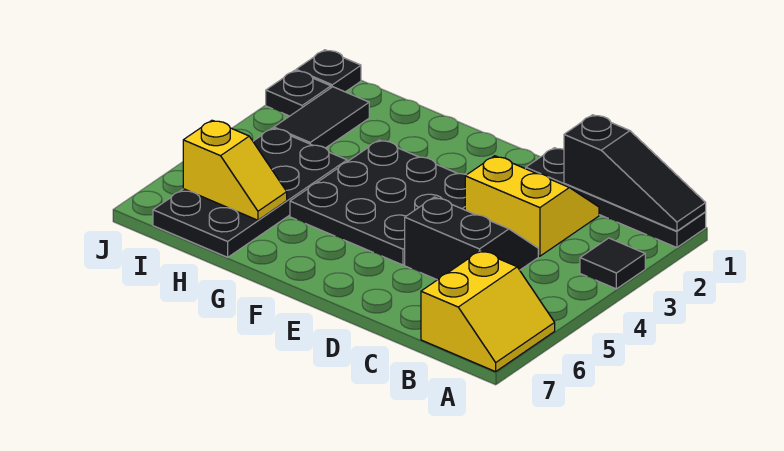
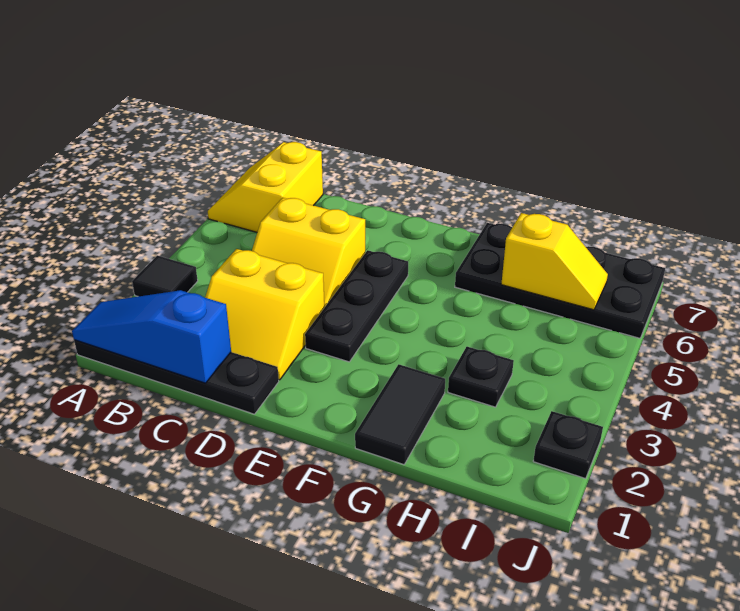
black 1x3 slope [564,115,706,231] -> blue 1x3 slope [72,290,231,383]
black 2x2 slope [405,197,538,280] -> yellow 2x2 slope [252,197,365,308]
black 3x3 plate [290,140,466,265] -> black 1x3 plate [305,250,408,362]
black 2x4 plate [153,128,347,257] -> black 2x4 plate turned to [455,223,665,338]
yellow 1x2 slope [183,120,287,220] -> yellow 1x2 slope turned to [501,213,608,310]
black 1x2 tile [274,87,369,148] -> black 1x2 tile moved to [355,364,445,465]
black 1x1 plate [296,50,361,92] -> black 1x1 plate moved to [448,347,514,407]

